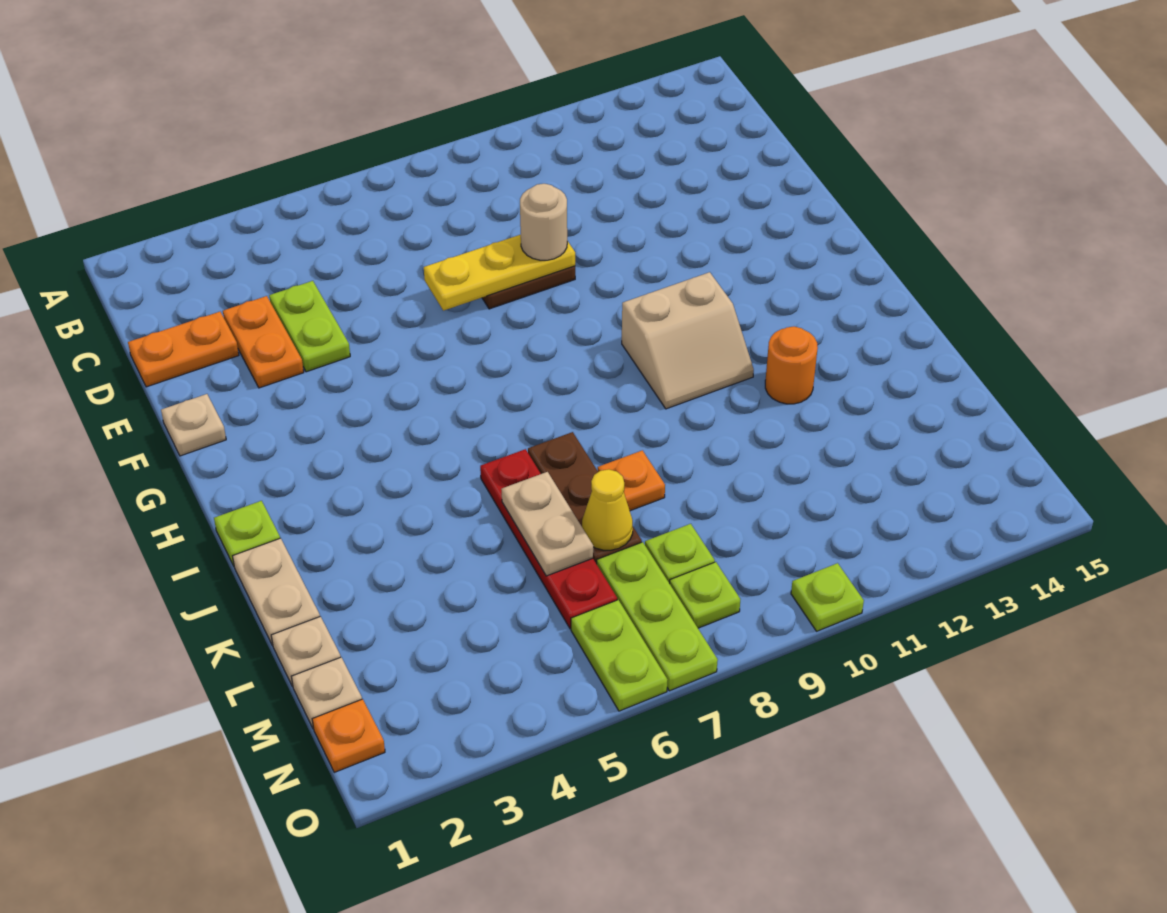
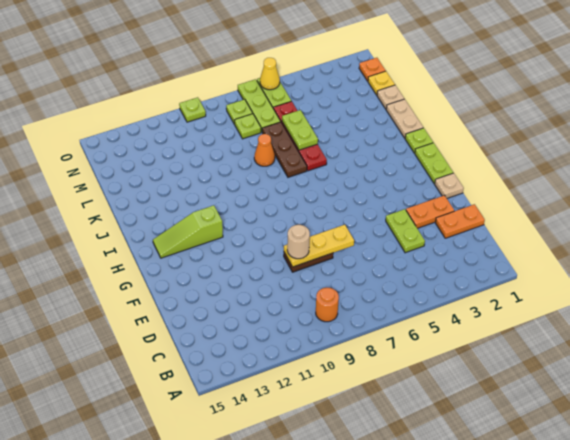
orange 1x2 plate [223,296,304,388] -> orange 1x2 plate turned to [406,195,454,228]
none -> lime 1x2 plate [415,143,453,184]
tan 2x2 slope [622,272,754,409] -> none
none -> lime 1x3 slope [153,205,223,258]
orange 1x1 round brick [765,327,818,404] -> orange 1x1 round brick moved to [316,288,339,322]
tan 1x2 plate [501,472,593,576] -> lime 1x2 plate [282,110,318,150]
orange 1x1 plate [598,450,665,511] -> orange 1x1 cone [254,134,275,166]
yellow 1x1 cone [582,469,633,550] -> yellow 1x1 cone moved to [260,58,280,90]
tan 1x1 plate [291,657,362,729] -> yellow 1x1 plate [368,71,395,95]

